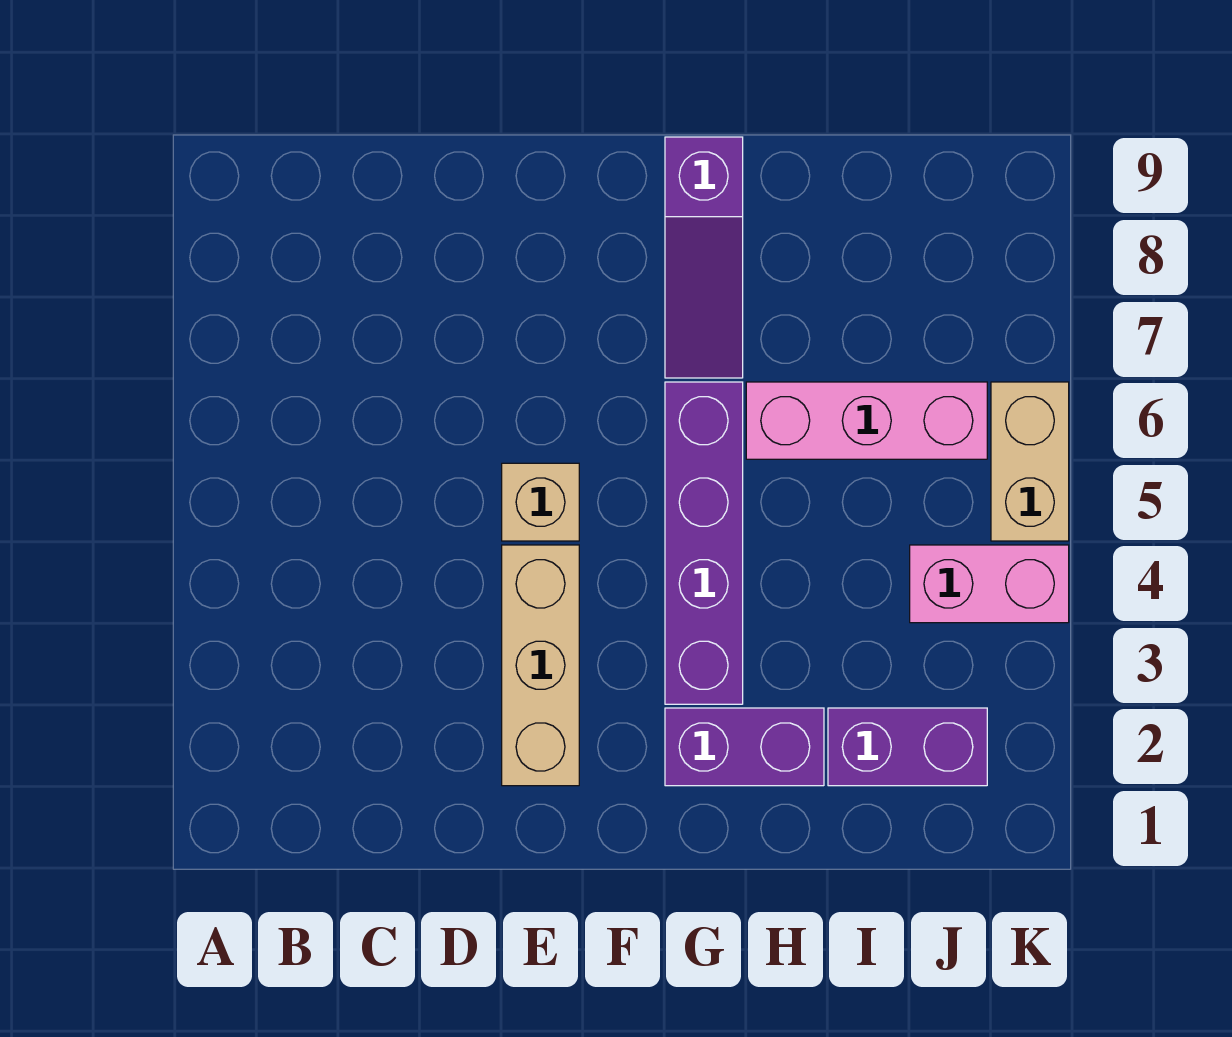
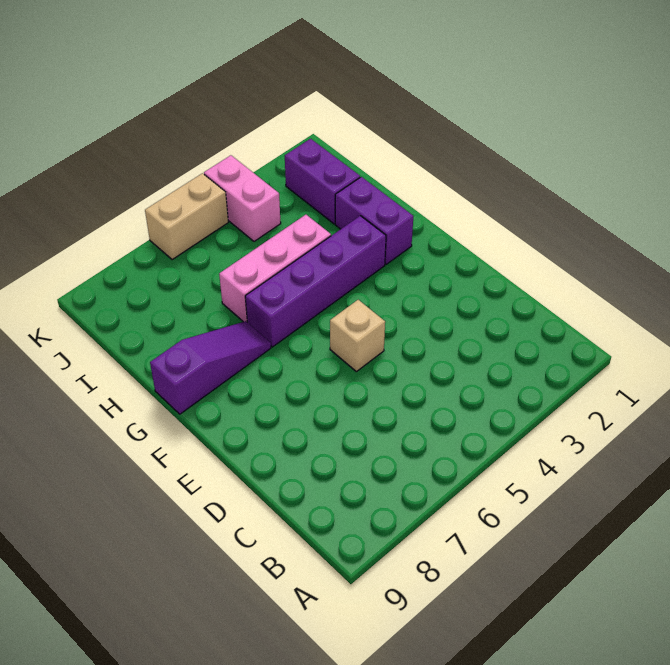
tan 1x3 brick [502,545,579,786] -> none
pink 1x3 brick [746,382,987,459] -> pink 1x3 brick turned to [219,215,331,322]

